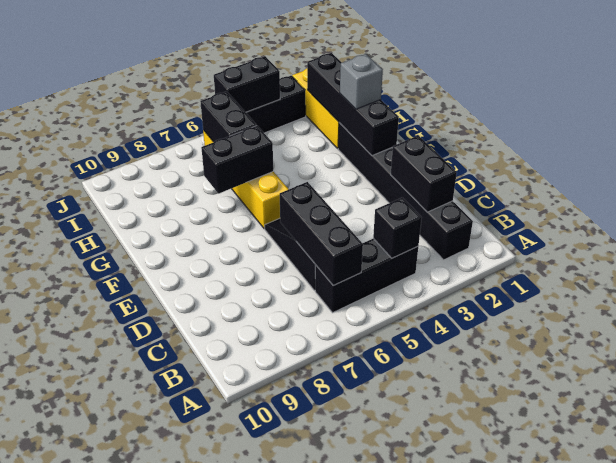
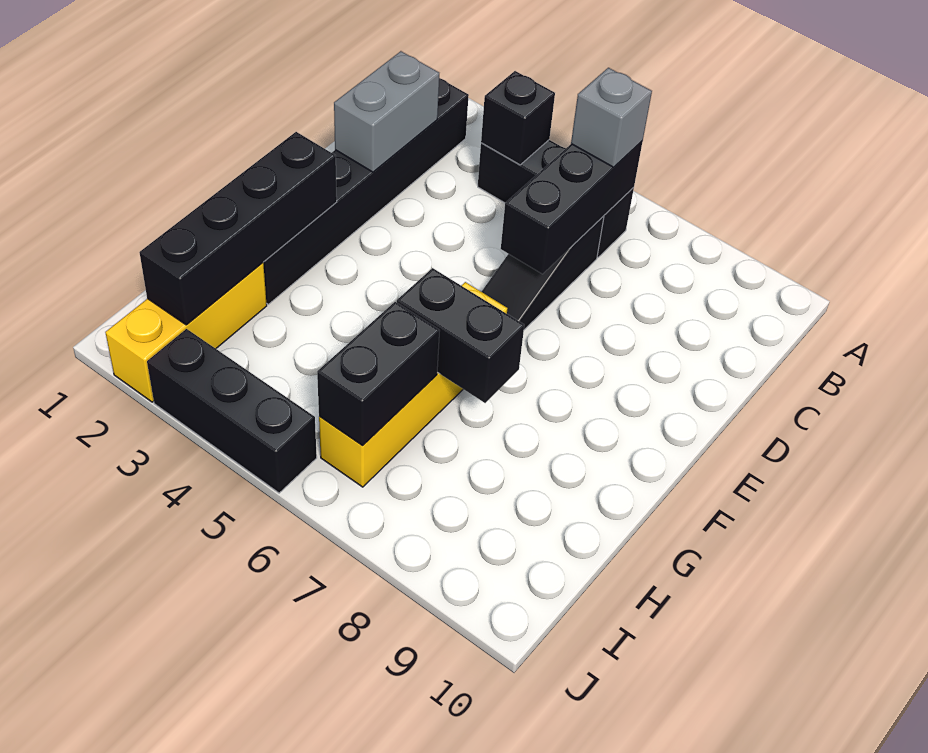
black 1x2 brick [391,136,457,212] -> grey 1x2 brick [334,51,439,172]
grey 1x1 brick [340,54,383,109] -> grey 1x1 brick moved to [571,68,652,167]
black 1x2 brick [214,56,280,112] -> none

